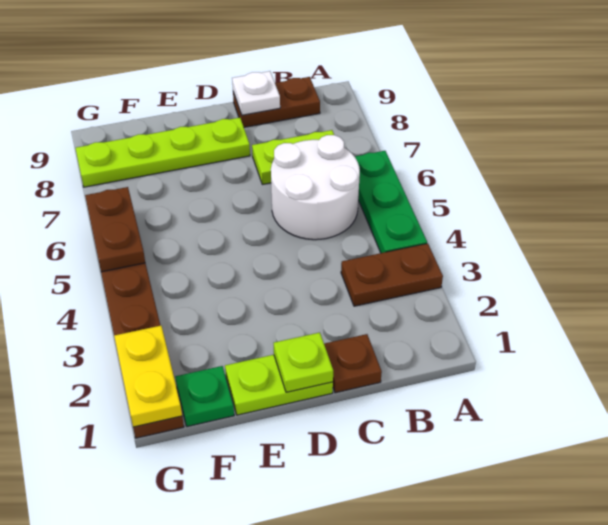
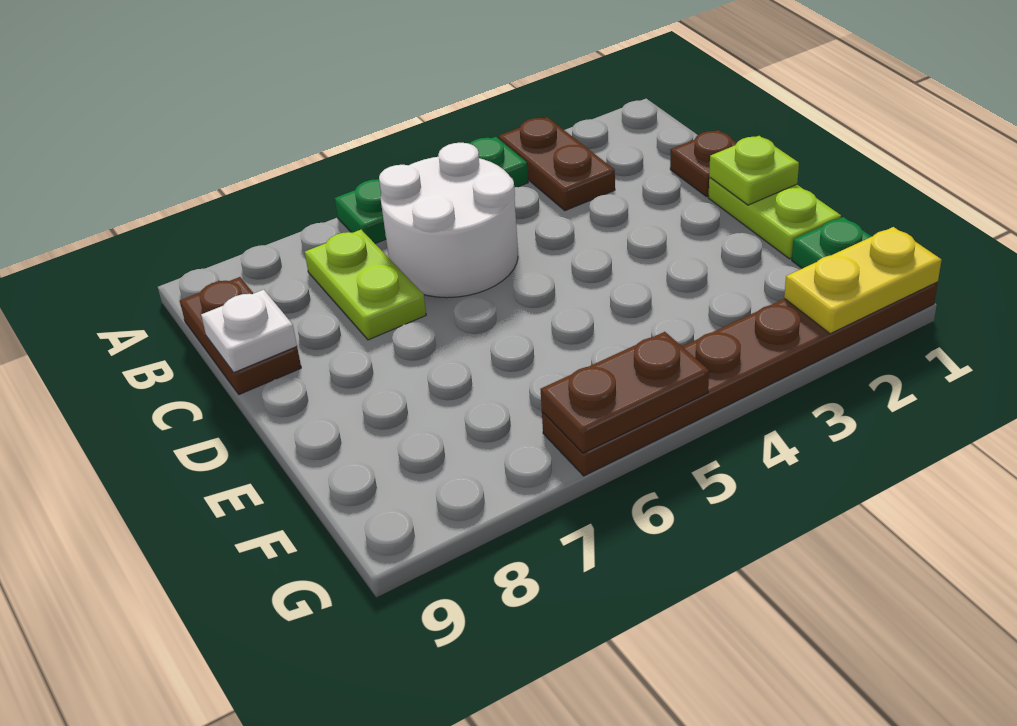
lime 1x4 plate [76,118,250,187] -> none

